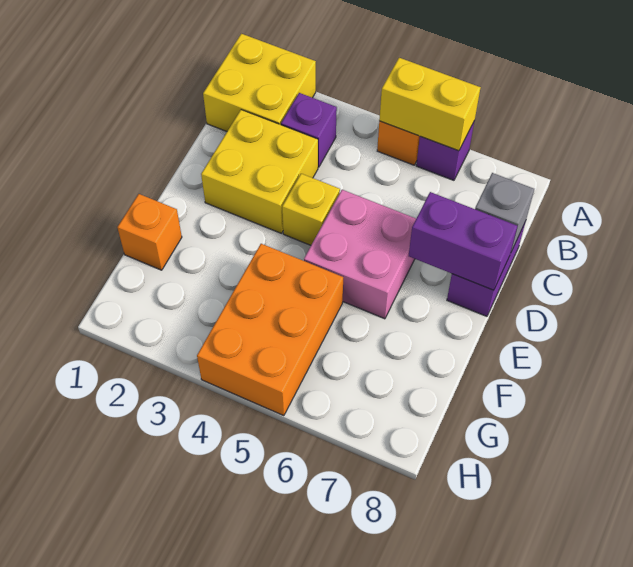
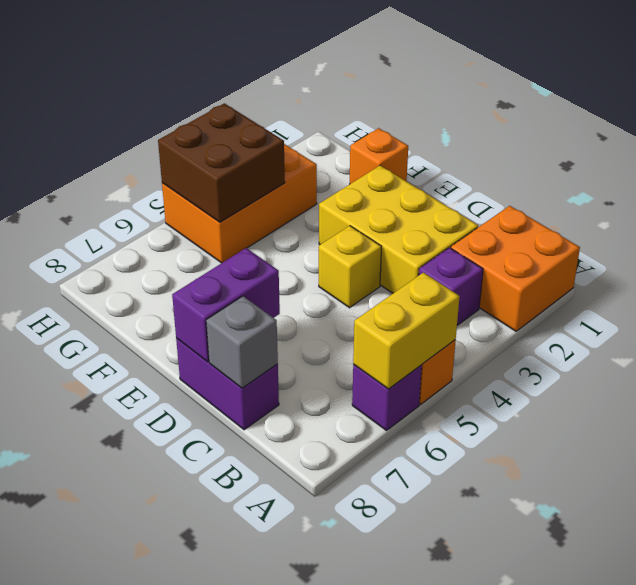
yellow 2x2 brick [203,34,316,131] -> orange 2x2 brick [451,206,580,331]
yellow 2x2 brick [201,110,318,233] -> yellow 2x3 brick [319,166,478,293]
pink 2x2 brick [304,189,416,319] -> none
orange 2x3 brick [197,244,343,416] -> orange 2x3 brick turned to [162,144,317,263]
none -> brown 2x2 brick [158,103,285,222]

